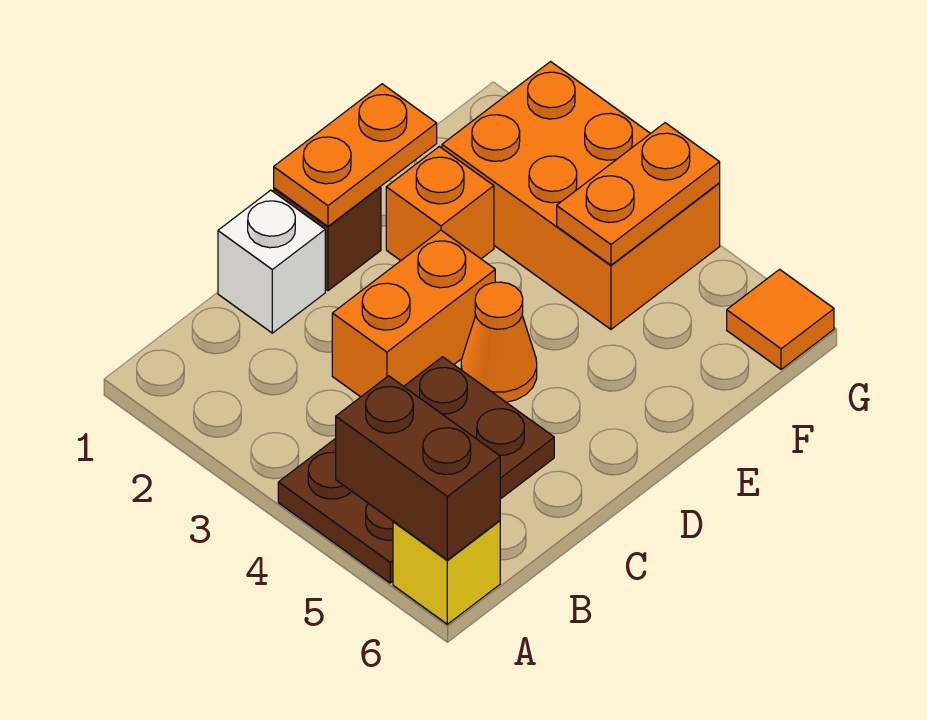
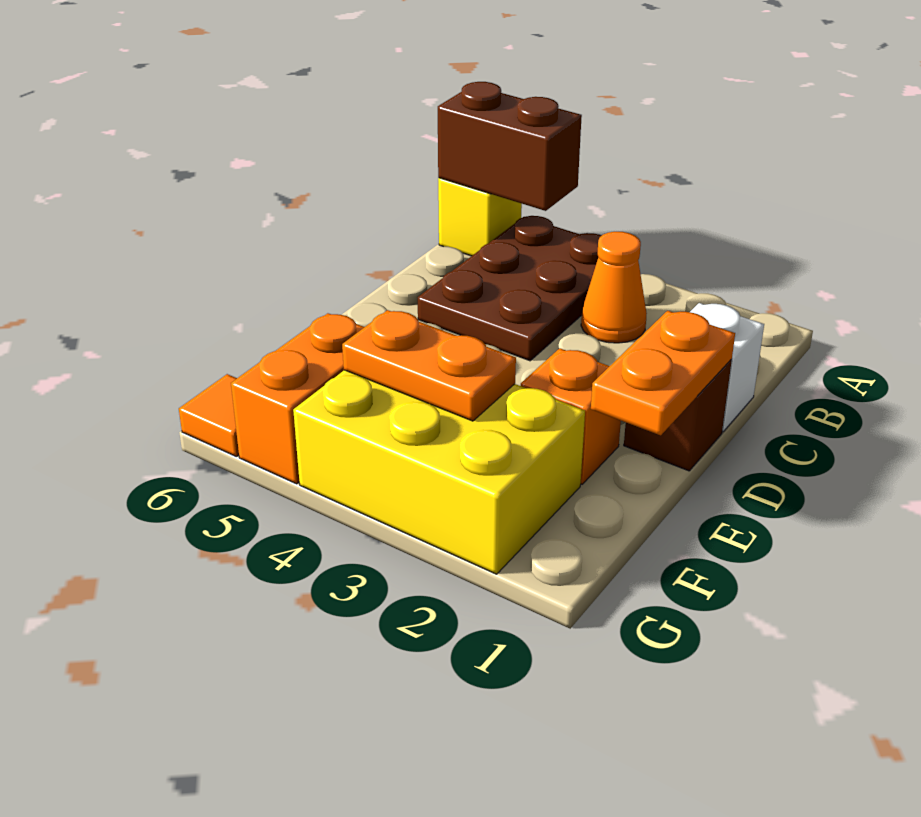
orange 1x2 brick [332,230,495,397] -> orange 1x2 brick moved to [231,313,364,484]
orange 1x1 cone [461,282,537,402] -> orange 1x1 cone moved to [581,232,647,343]
orange 2x3 brick [442,62,720,329] -> yellow 2x3 brick [293,370,585,574]
orange 1x2 plate [557,123,720,265] -> orange 1x2 plate turned to [342,310,516,421]

